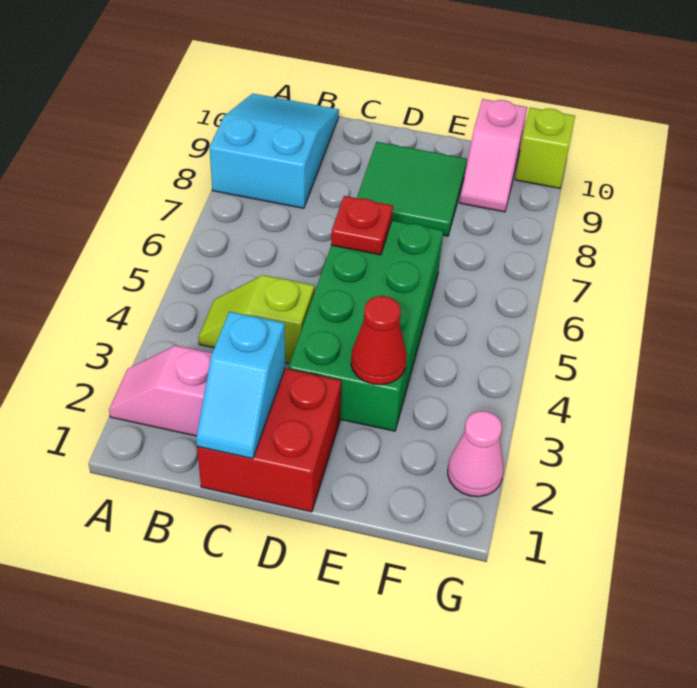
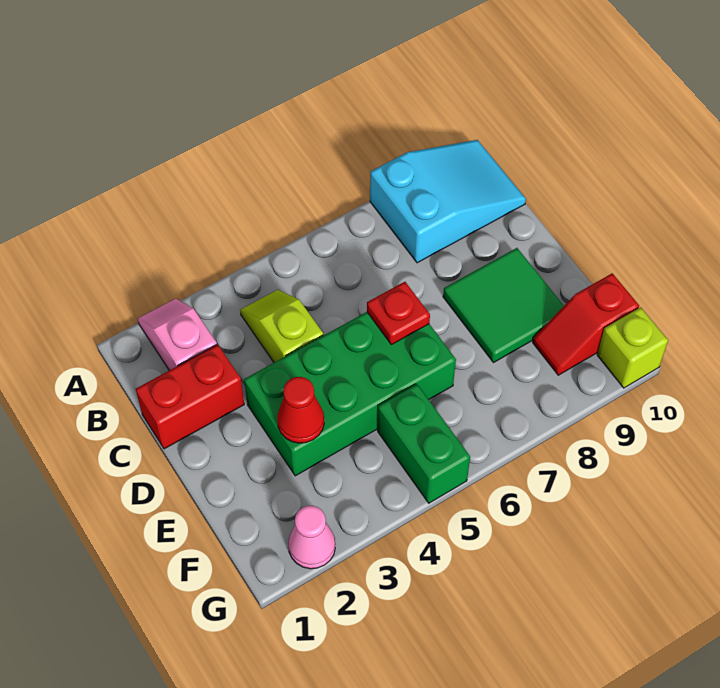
red 2x2 brick [197,369,342,512] -> red 1x2 brick [136,344,244,449]
cyan 1x2 slope [196,312,285,459] -> none
none -> green 1x2 brick [378,384,470,503]
pink 1x2 slope [460,99,527,212] -> red 1x2 slope [533,273,639,375]

